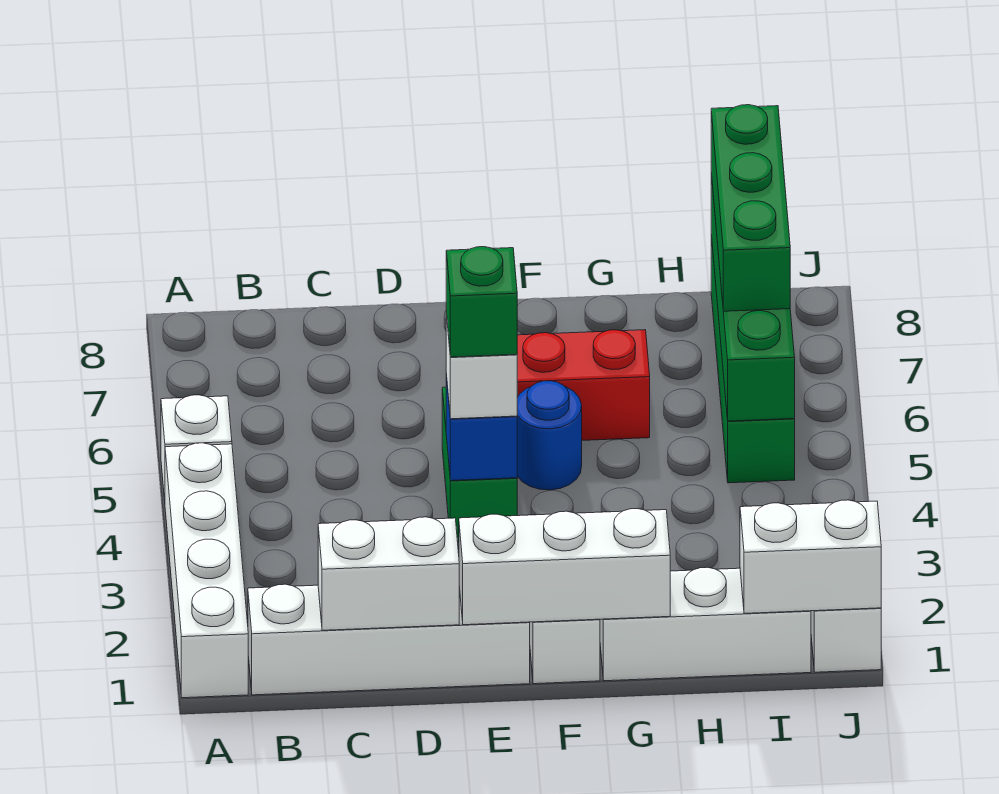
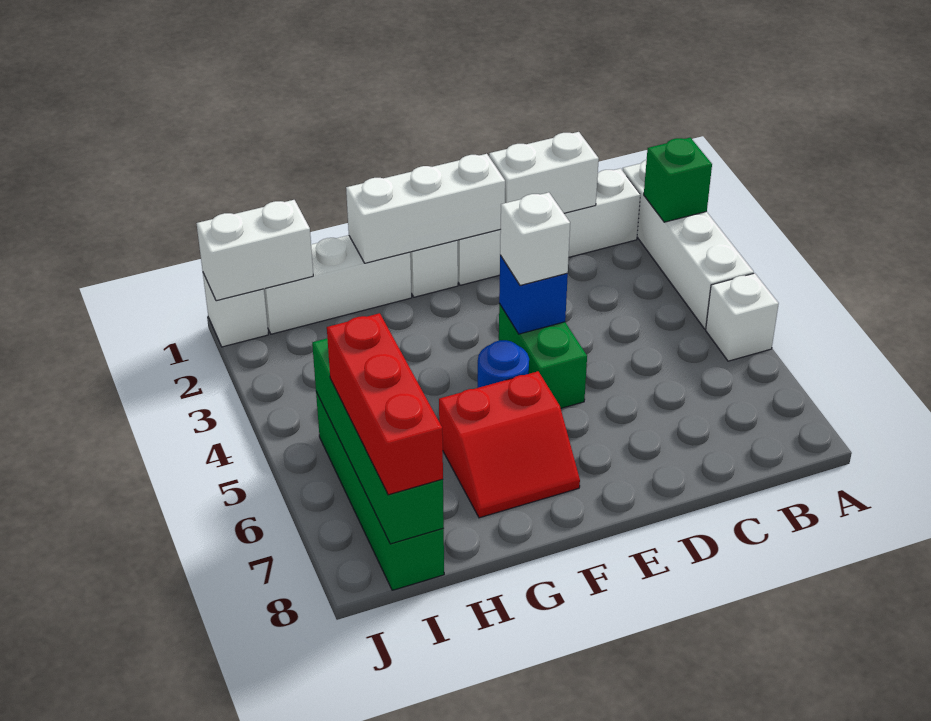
green 1x1 brick [446,247,517,357] -> green 1x1 brick moved to [644,138,712,222]
green 1x3 brick [711,105,790,311] -> red 1x3 brick [327,313,443,495]

